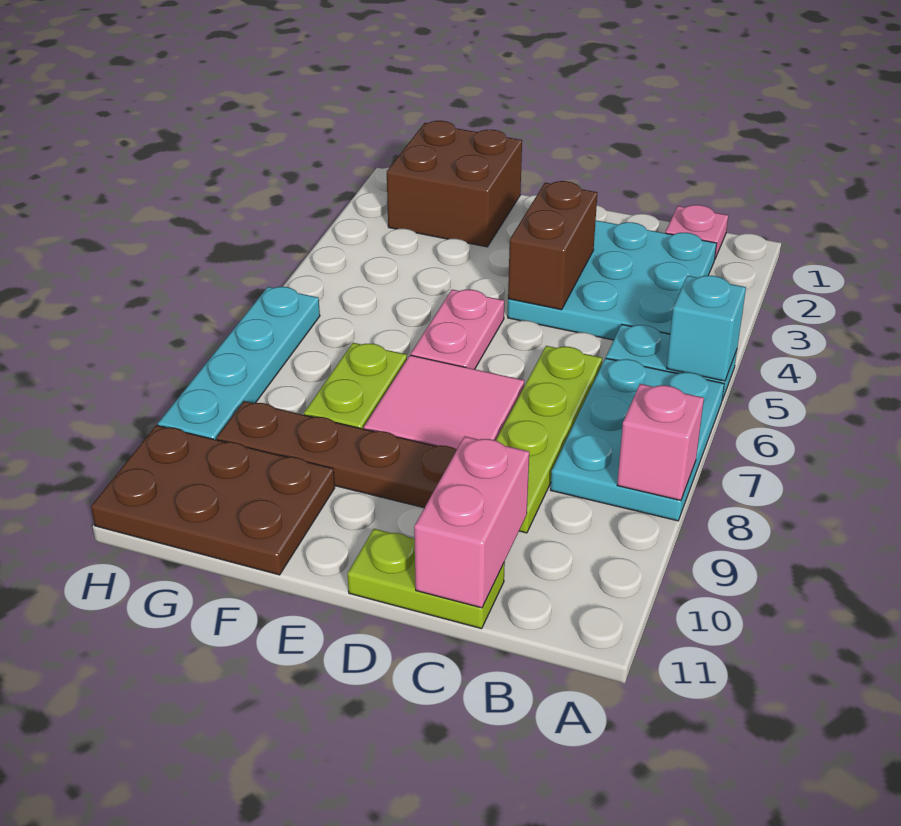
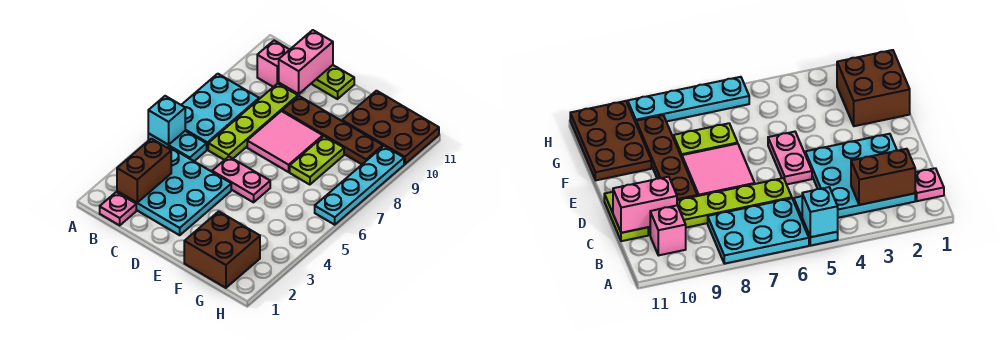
pink 1x1 brick [617,384,704,500] -> pink 1x1 brick moved to [257,41,290,87]
brown 1x2 brick [508,181,597,310] -> brown 1x2 brick moved to [117,139,171,203]
pink 1x2 plate [411,290,504,369] -> pink 1x2 plate turned to [212,157,270,202]

